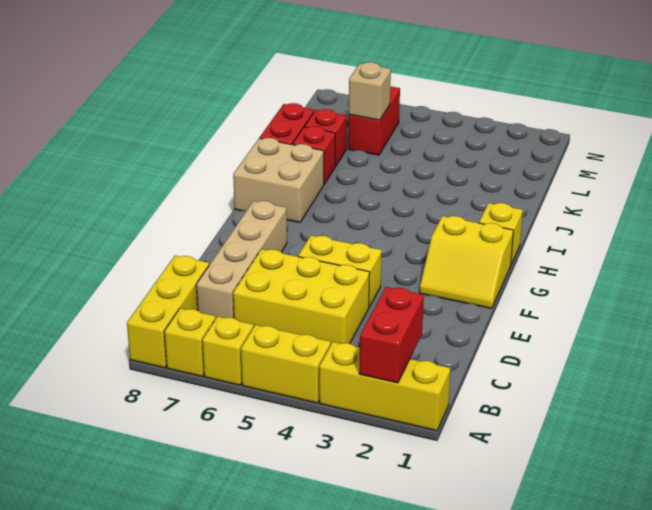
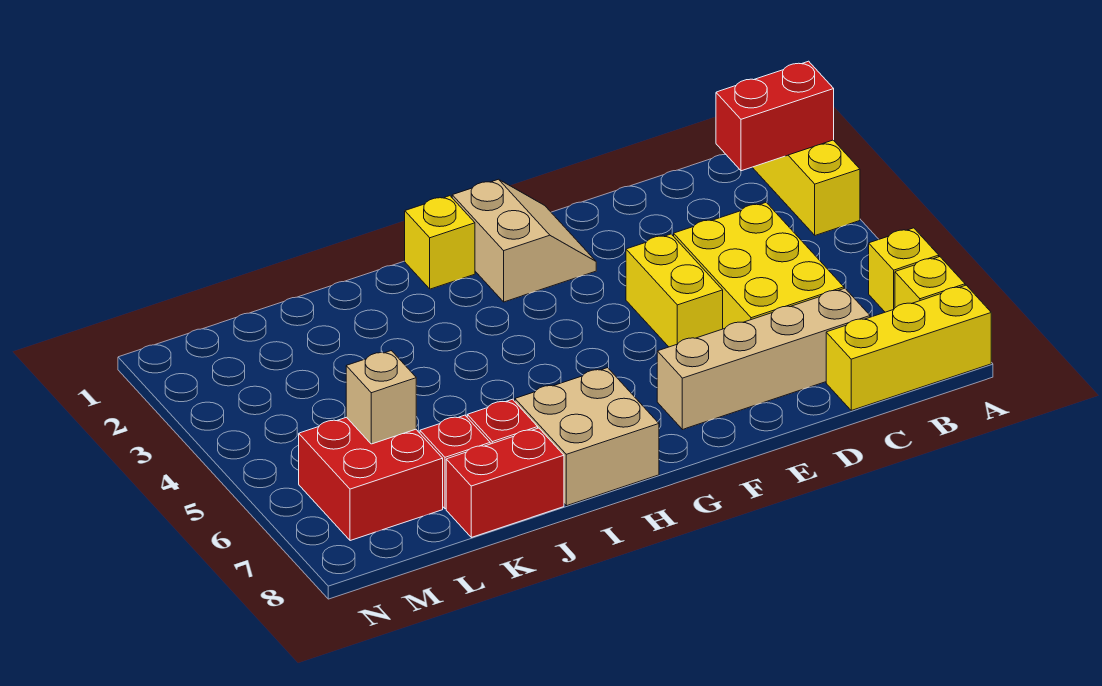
yellow 1x2 brick [241,325,331,403] -> none
yellow 2x2 slope [419,216,513,308] -> tan 2x2 slope [452,179,596,302]
red 1x2 brick [348,86,400,155] -> red 2x2 brick [299,417,443,541]

